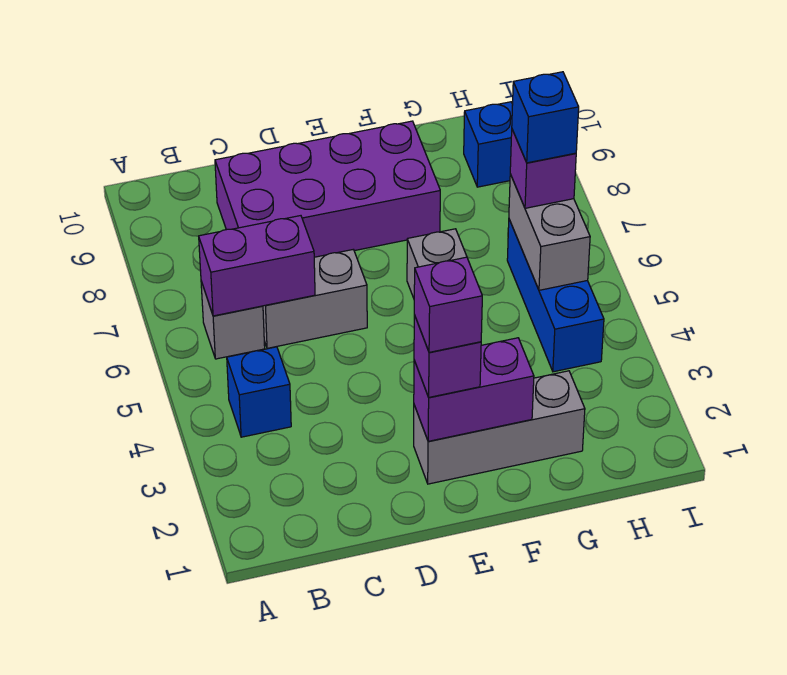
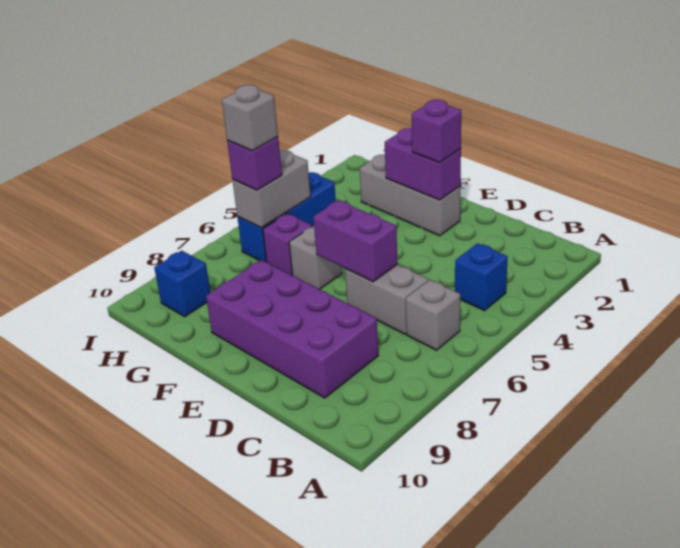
purple 1x2 brick [199,216,315,316] -> purple 1x2 brick moved to [313,200,398,282]
purple 1x1 brick [414,257,482,352] -> purple 1x1 brick moved to [263,214,312,276]
blue 1x1 brick [512,72,579,163] -> grey 1x1 brick [222,85,278,151]

